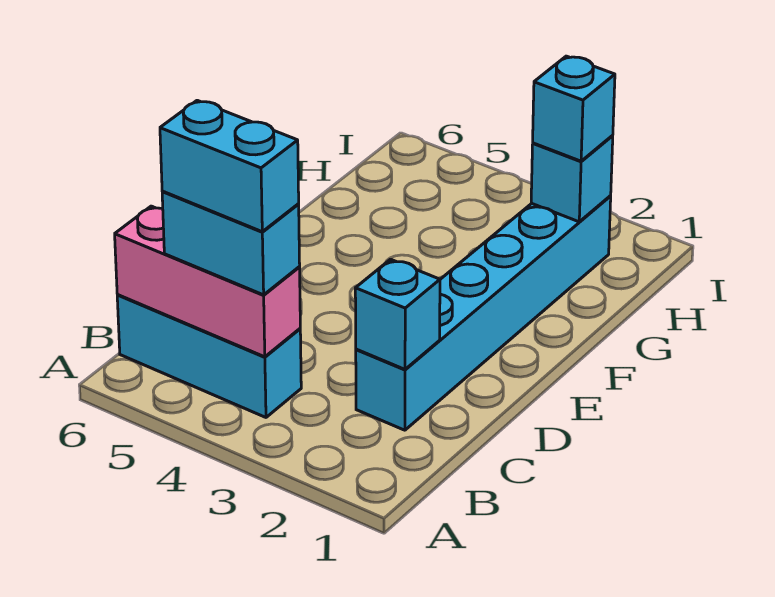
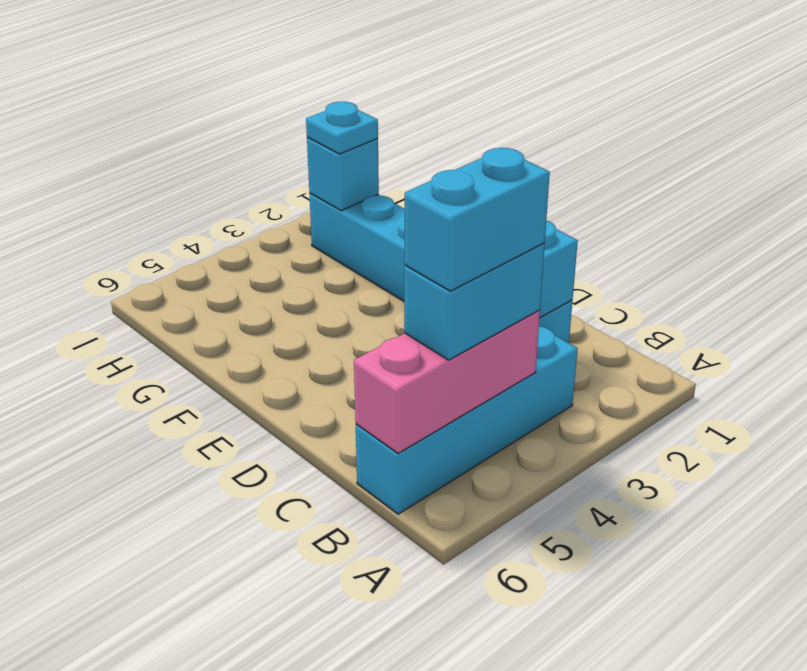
cyan 1x3 brick [117,295,301,417] -> cyan 1x4 brick [356,326,578,514]
cyan 1x1 brick [533,56,615,161] -> cyan 1x1 plate [306,102,378,154]

